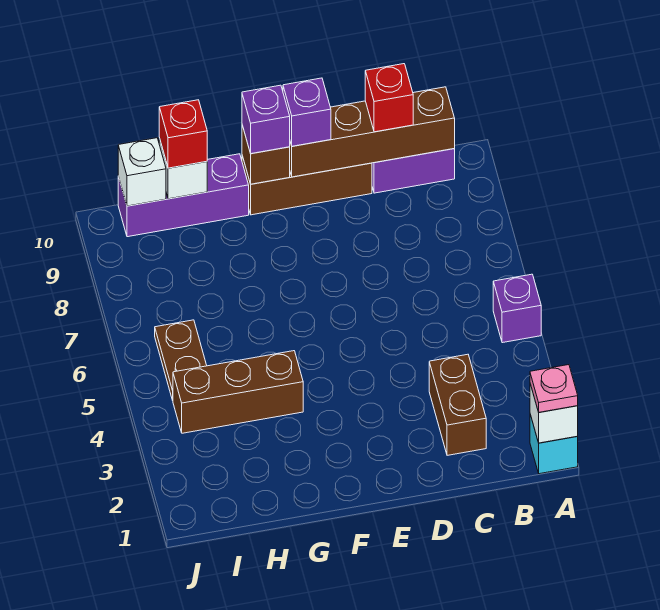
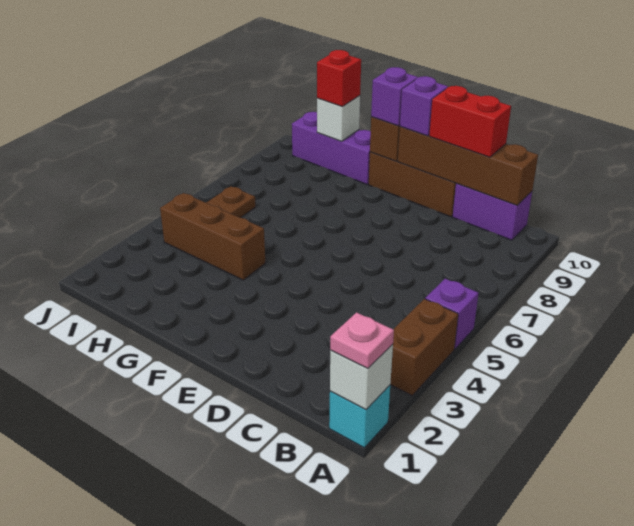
brown 1x2 brick [429,354,486,455] -> brown 1x2 brick moved to [390,299,458,395]
red 1x1 brick [365,64,413,132] -> red 1x2 brick [429,86,511,157]
white 1x1 brick [118,138,166,206] -> none

